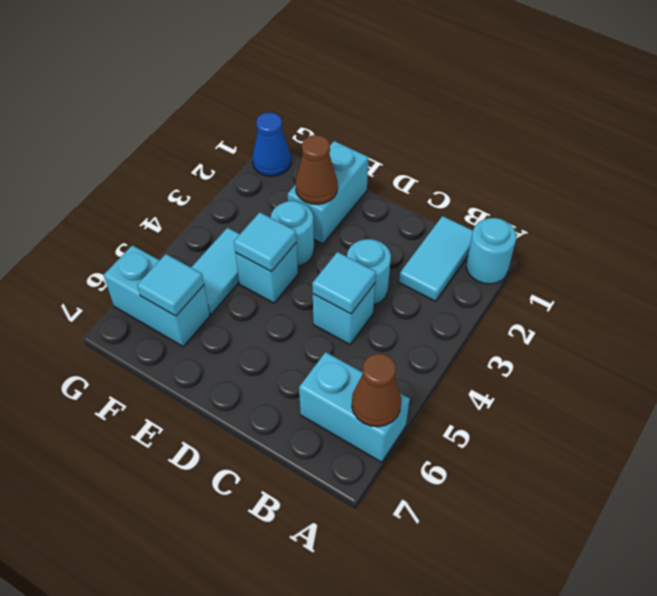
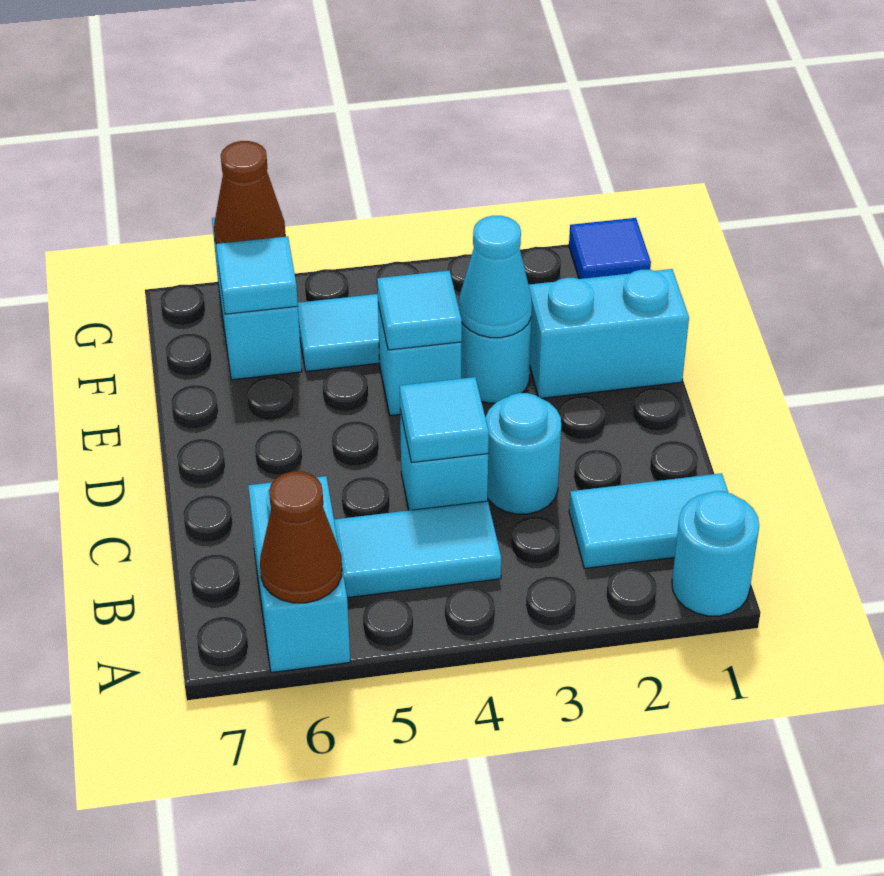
none -> cyan 1x2 tile [334,501,501,598]
brown 1x1 cone [295,135,338,204] -> brown 1x1 cone moved to [214,141,285,244]
none -> cyan 1x1 cone [459,216,532,338]
blue 1x1 cone [252,112,291,176] -> blue 1x1 tile [569,218,651,279]

